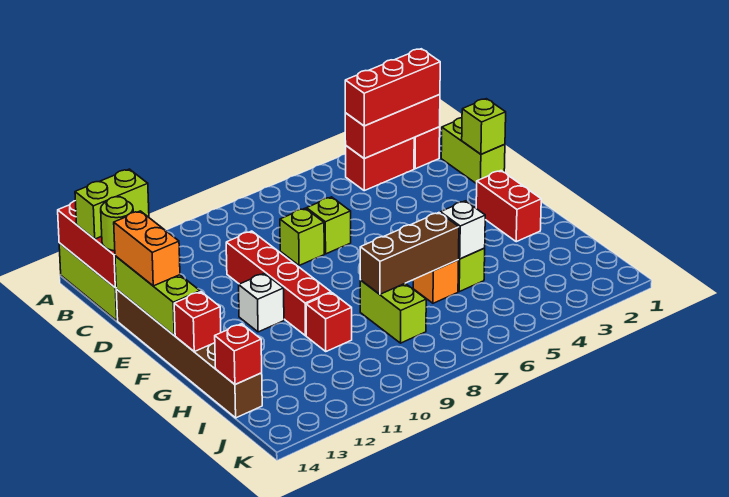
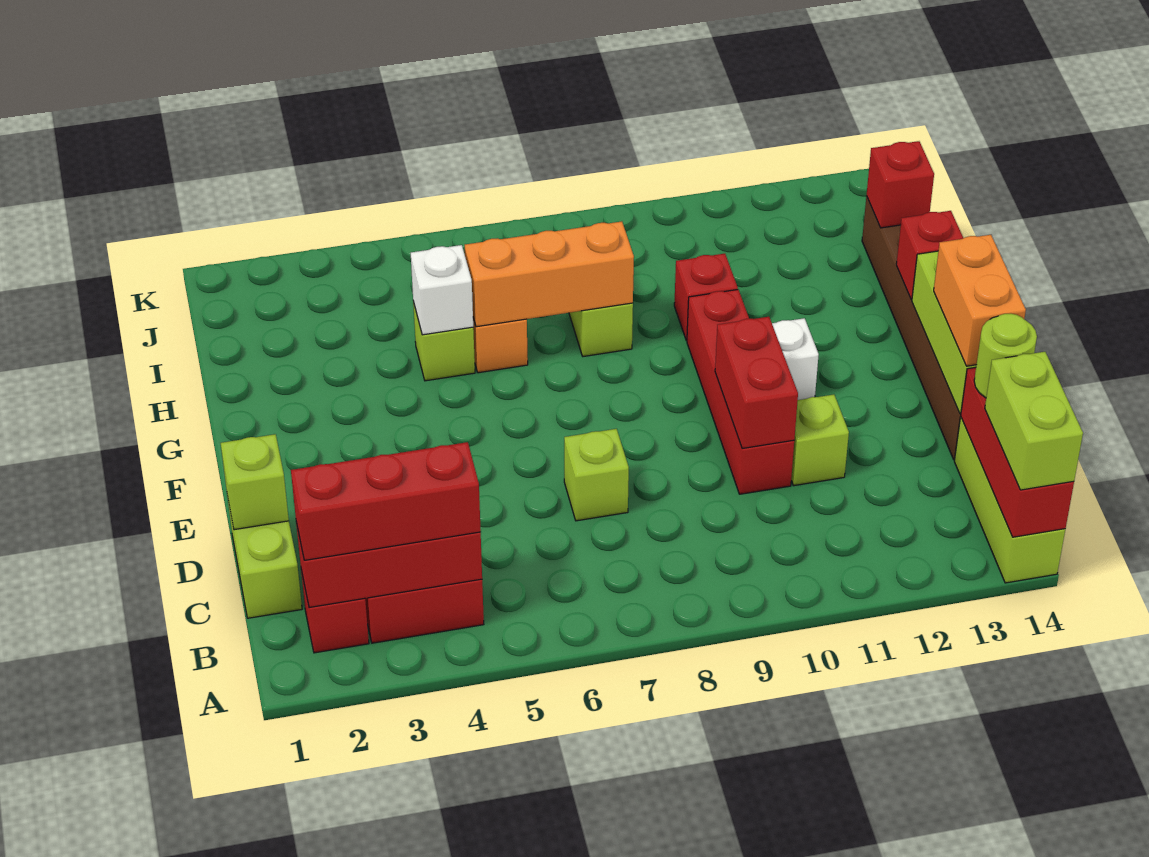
lime 1x2 brick [75,169,149,239] -> lime 1x2 brick turned to [985,352,1083,490]
lime 1x1 brick [280,208,324,265] -> lime 1x1 brick moved to [791,394,849,486]
red 1x2 brick [476,171,541,242] -> red 1x2 brick moved to [715,317,798,449]
brown 1x3 brick [360,213,459,294] -> orange 1x3 brick [465,221,634,327]

